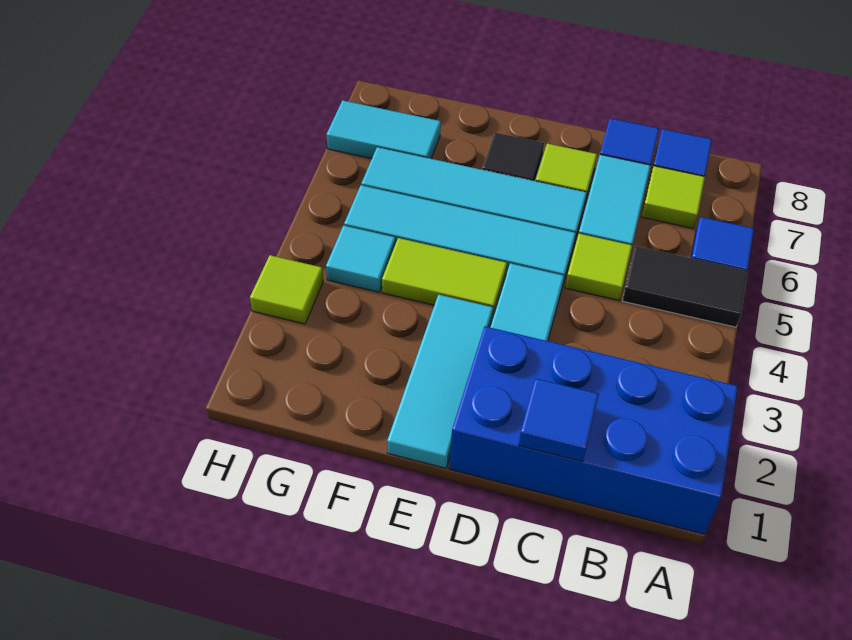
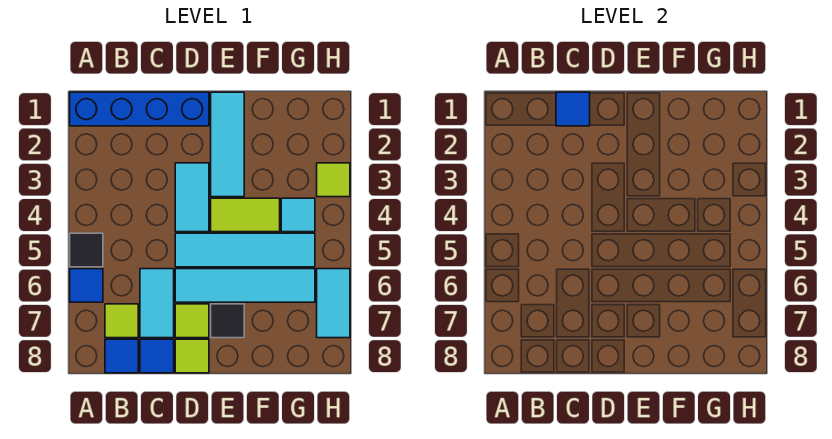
blue 2x4 brick [449,326,738,534] -> blue 1x4 brick [70,92,209,126]
black 1x2 tile [622,246,748,327] -> black 1x1 tile [70,233,103,267]
lime 1x1 tile [565,234,632,300] -> lime 1x1 tile moved to [175,339,209,373]
cyan 1x2 tile [326,100,441,159] -> cyan 1x2 tile turned to [317,269,350,338]

